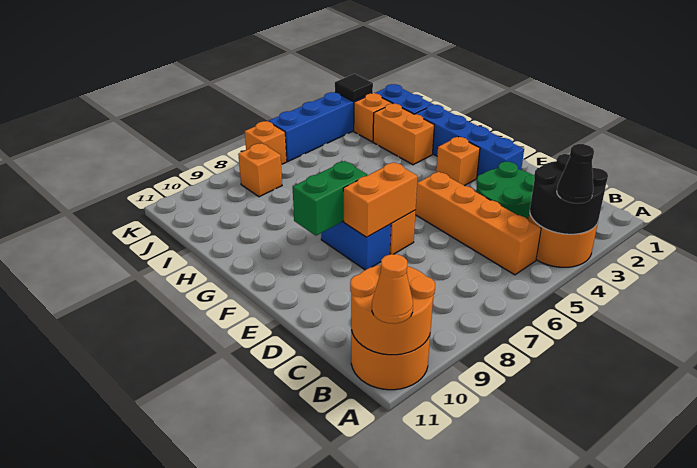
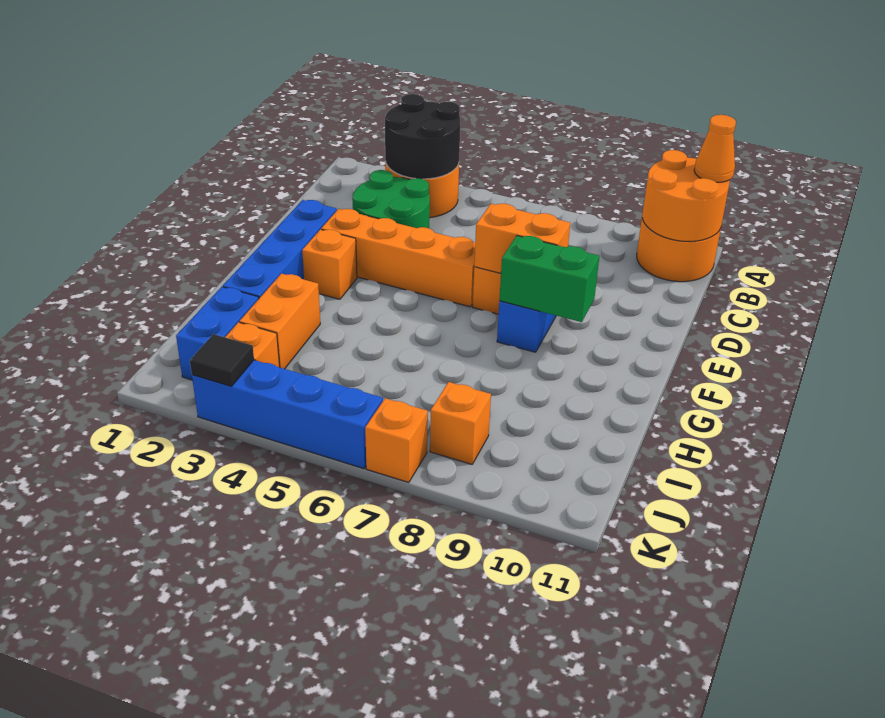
black 1x1 cone [557,144,594,203] -> none
orange 1x4 brick [415,172,541,275] -> orange 1x4 brick turned to [321,209,475,307]

